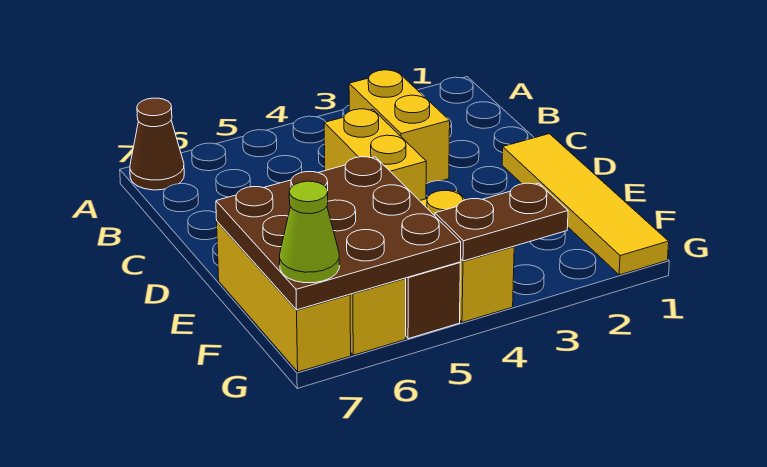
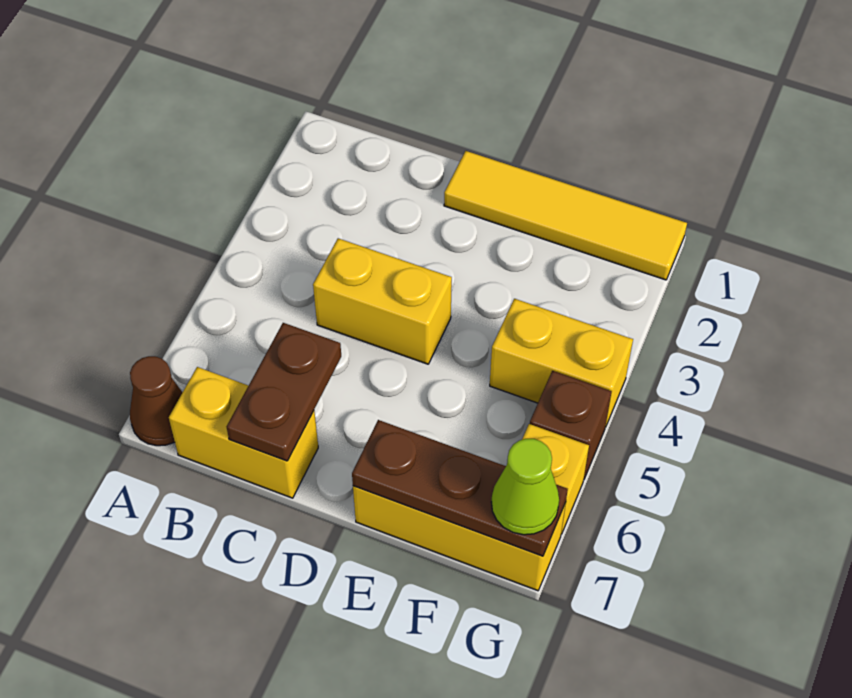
yellow 1x2 brick [349,70,450,184] -> yellow 1x2 brick moved to [169,367,318,498]
brown 3x3 plate [216,157,461,310] -> brown 1x3 plate [352,420,568,556]
brown 1x2 plate [435,183,568,261] -> brown 1x2 plate moved to [227,323,341,461]

